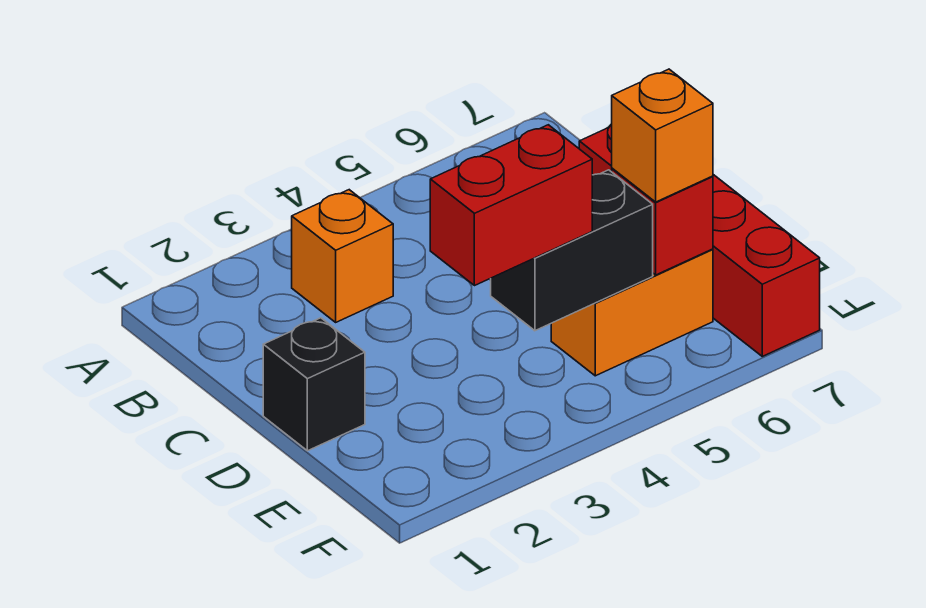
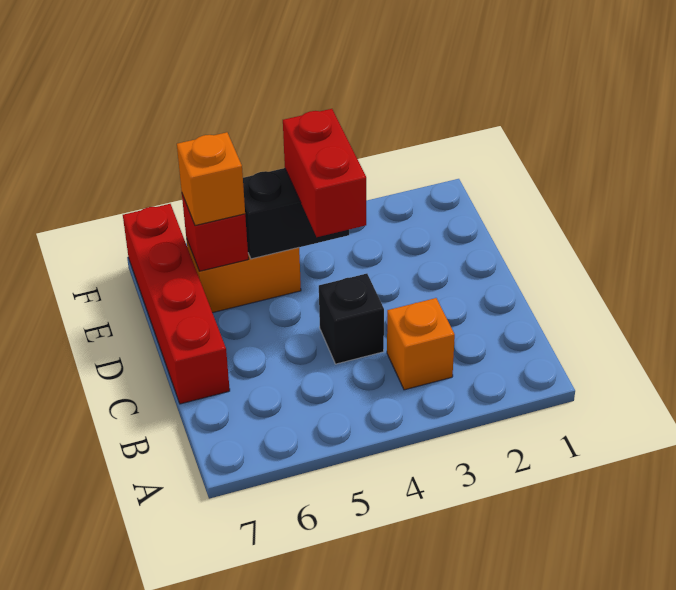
black 1x1 brick [263,318,365,451] -> black 1x1 brick moved to [319,274,384,364]
red 1x2 brick [430,125,592,286] -> red 1x2 brick turned to [283,109,366,237]

